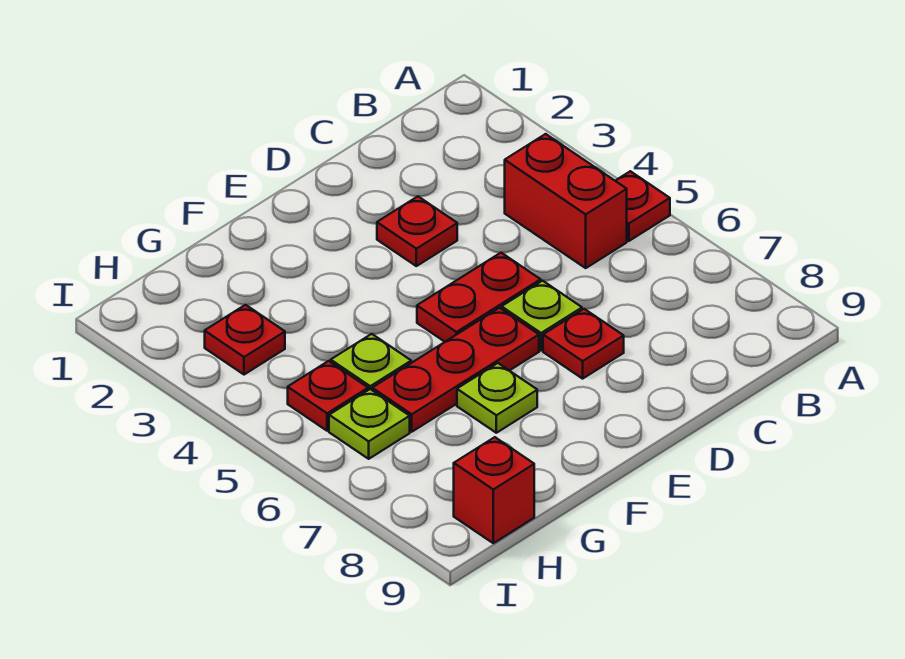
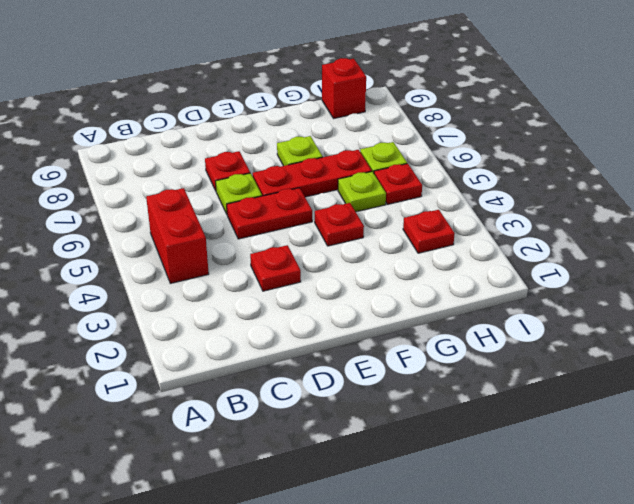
red 1x1 plate [616,171,670,241] -> red 1x1 plate moved to [315,203,364,246]

